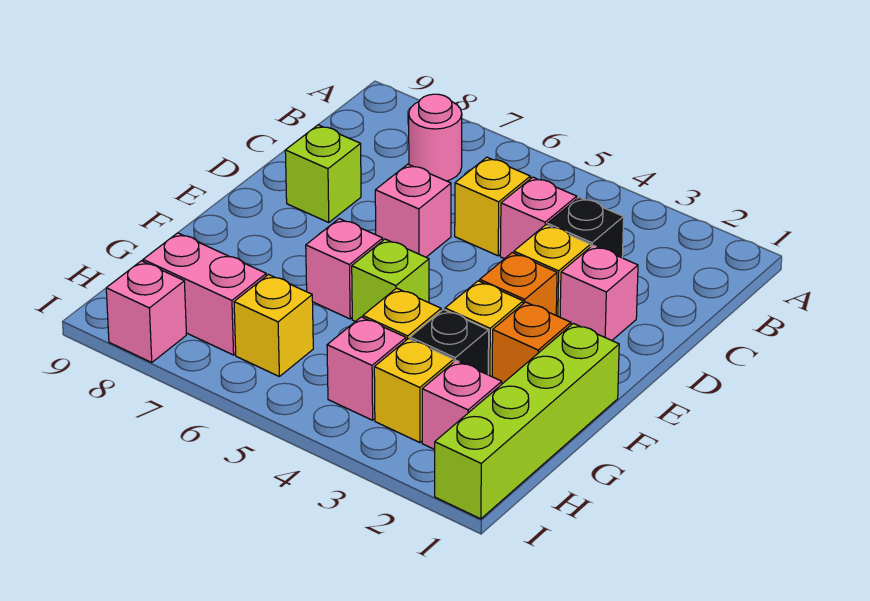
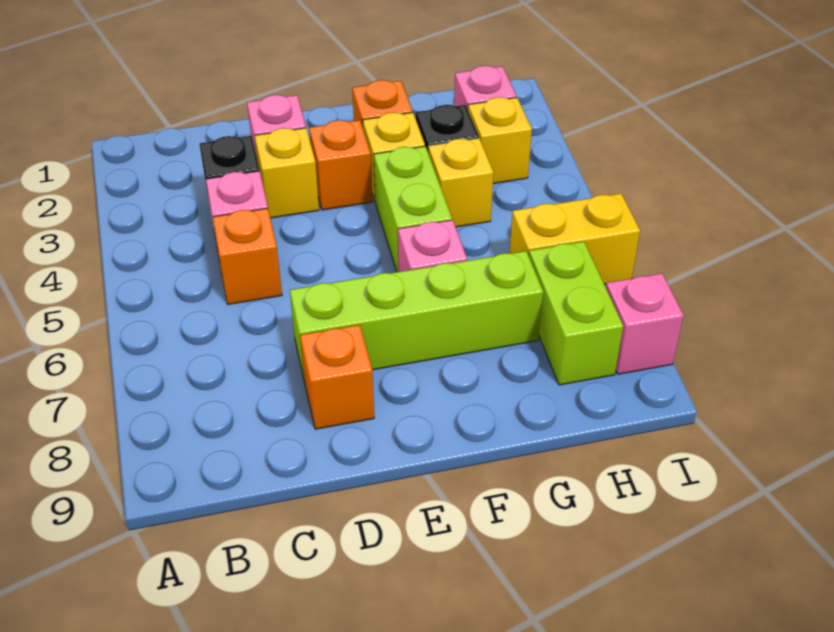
pink 1x1 round brick [409,94,462,181] -> none
yellow 1x1 brick [455,157,530,256] -> orange 1x1 brick [213,208,282,304]
pink 1x1 brick [375,164,451,257] -> none
lime 1x1 brick [285,125,361,223] -> orange 1x1 brick [300,325,374,429]
lime 1x4 brick [435,323,619,519] -> lime 1x4 brick moved to [290,251,543,381]
lime 1x1 brick [352,239,429,322] -> lime 1x2 brick [374,146,452,272]
pink 1x1 brick [327,317,406,420] -> none
yellow 1x1 brick [234,275,313,376] -> yellow 1x2 brick [509,194,640,284]
pink 1x2 brick [143,233,266,355] -> lime 1x2 brick [529,242,623,385]

